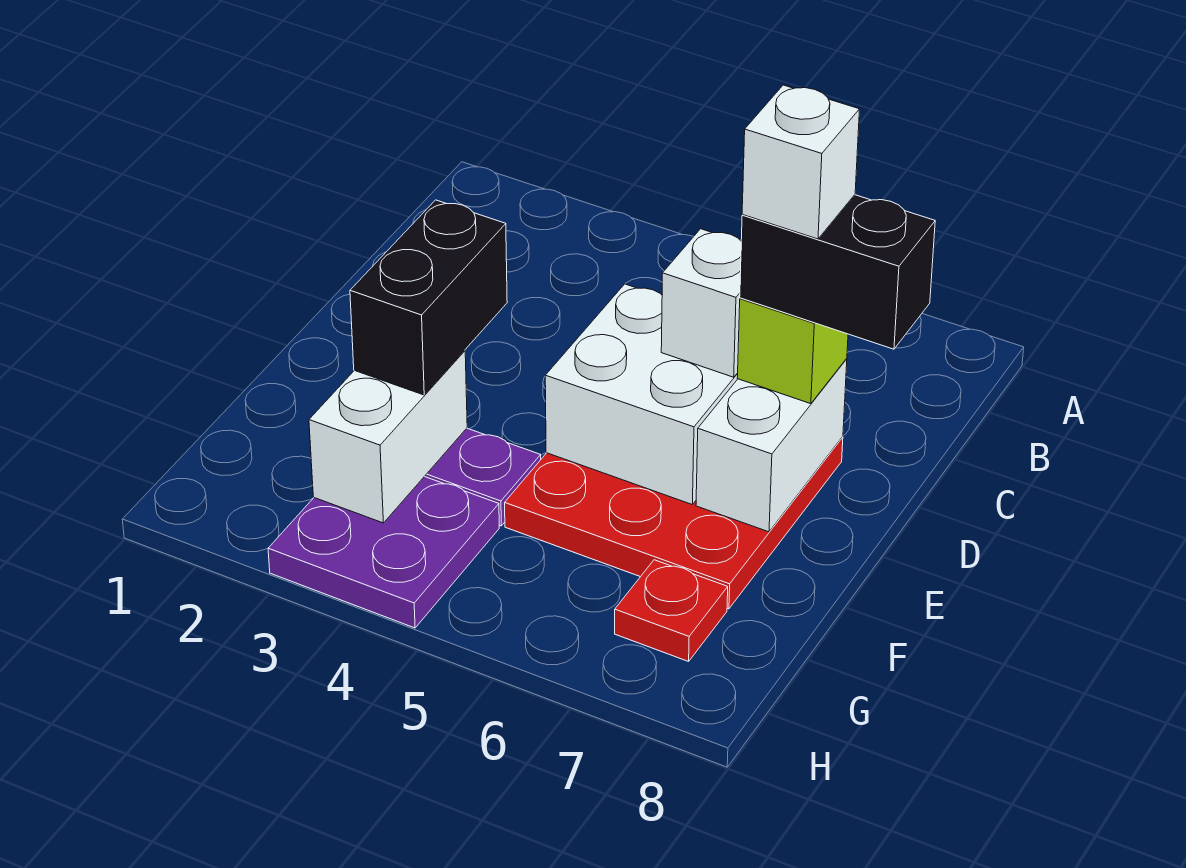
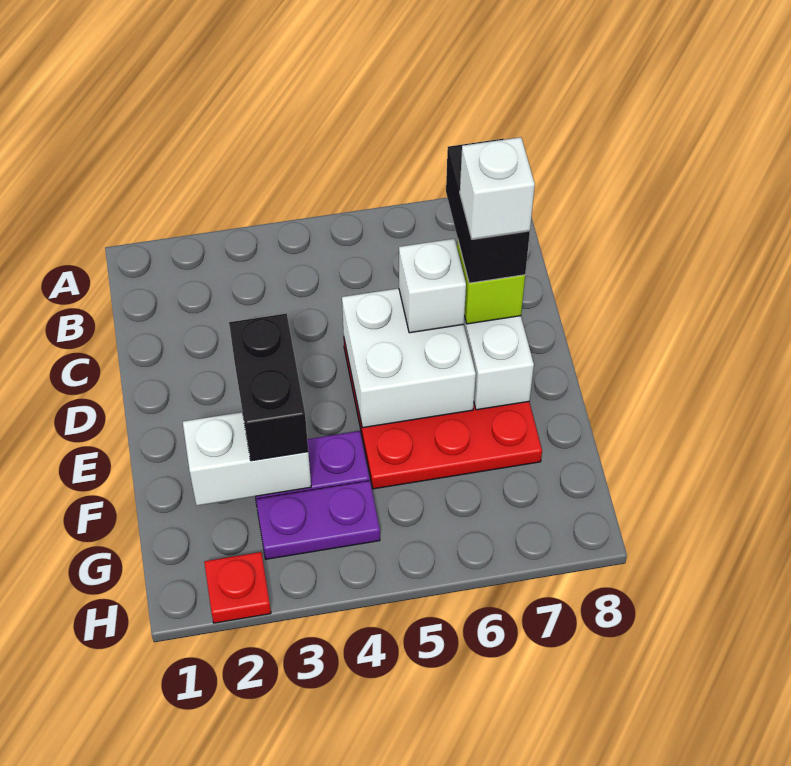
black 1x2 brick [740,195,935,349] -> black 1x2 brick turned to [446,139,530,283]
white 1x2 brick [309,350,467,523] -> white 1x2 brick turned to [183,412,311,506]
purple 2x2 plate [268,477,499,628] -> purple 1x2 plate [256,481,380,559]
red 1x1 plate [615,560,728,661] -> red 1x1 plate moved to [204,552,271,623]

